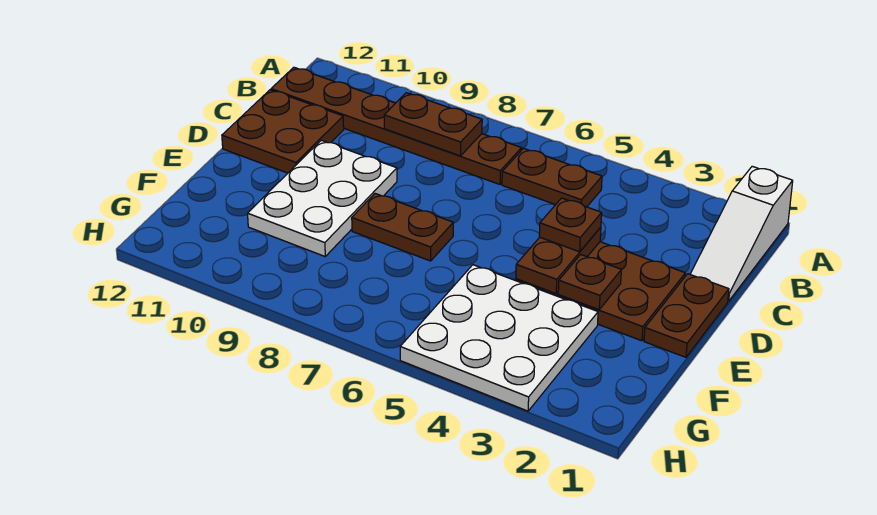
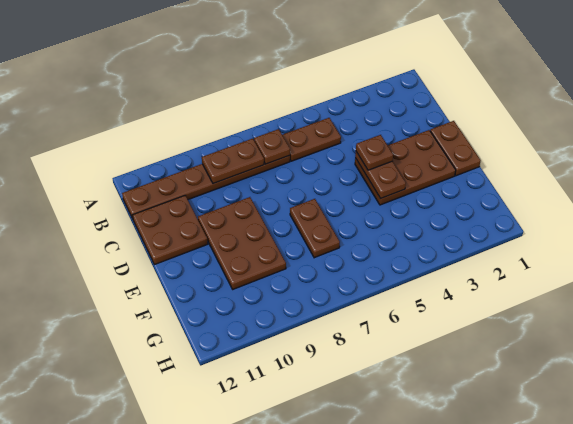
white 1x3 slope [690,166,793,301] -> none
white 2x3 plate [248,140,397,256] -> brown 2x3 plate [198,197,286,289]
brown 1x1 plate [558,255,621,310] -> brown 1x1 plate moved to [254,129,290,164]
brown 1x2 plate [352,194,453,261] -> brown 1x2 plate turned to [290,199,340,258]
white 3x3 plate [400,265,598,411] -> none

